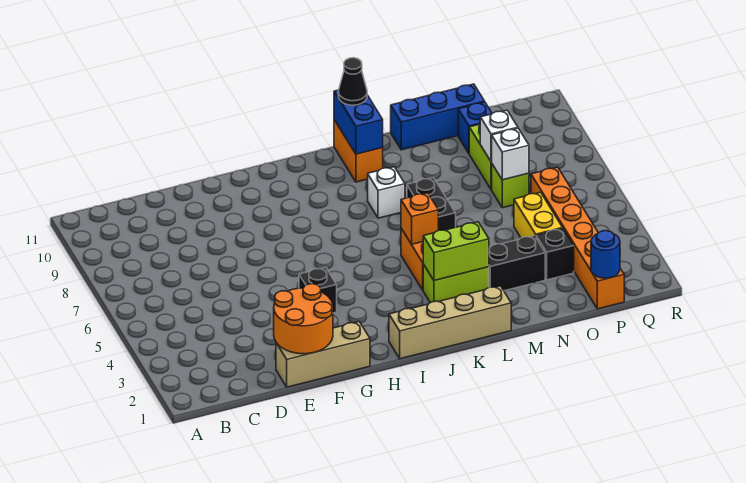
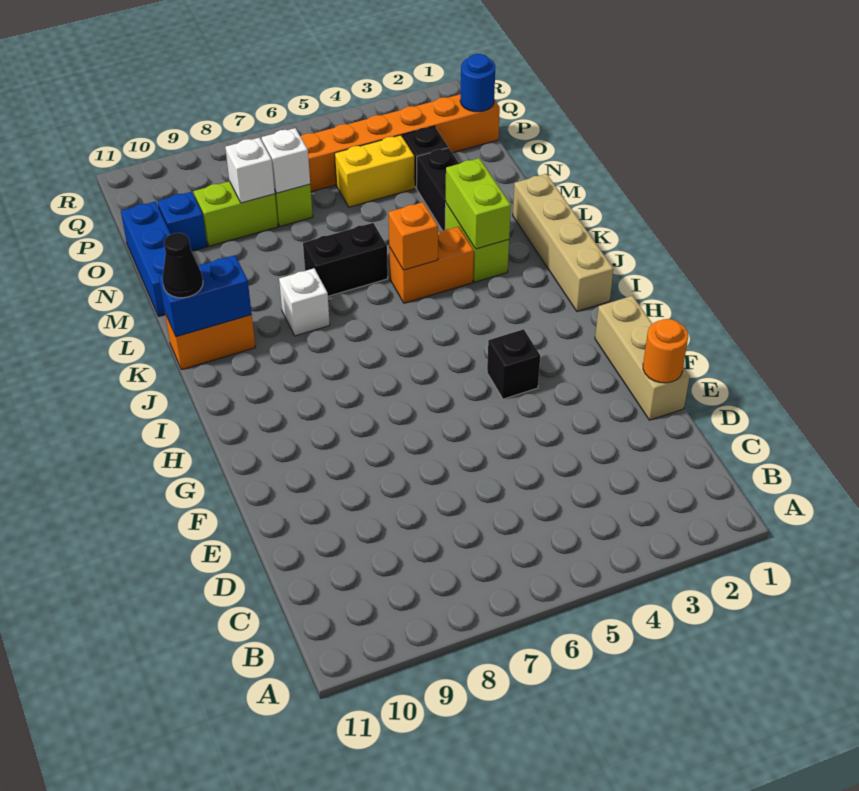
orange 2x2 round brick [274,284,333,354] -> orange 1x1 round brick [643,319,688,383]

